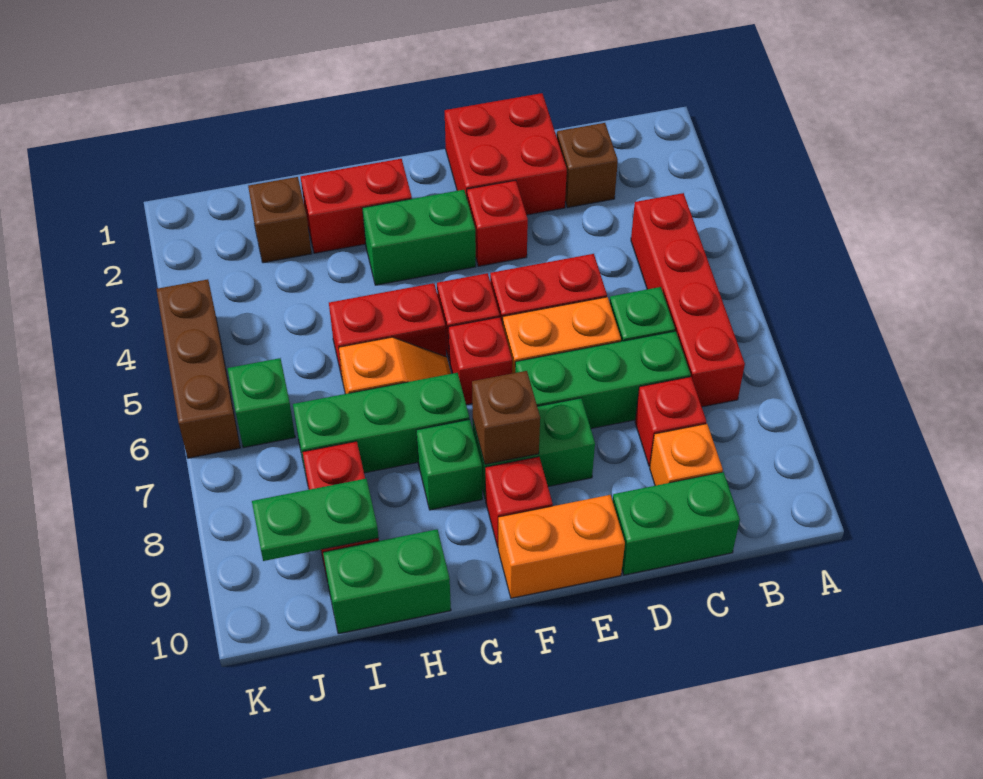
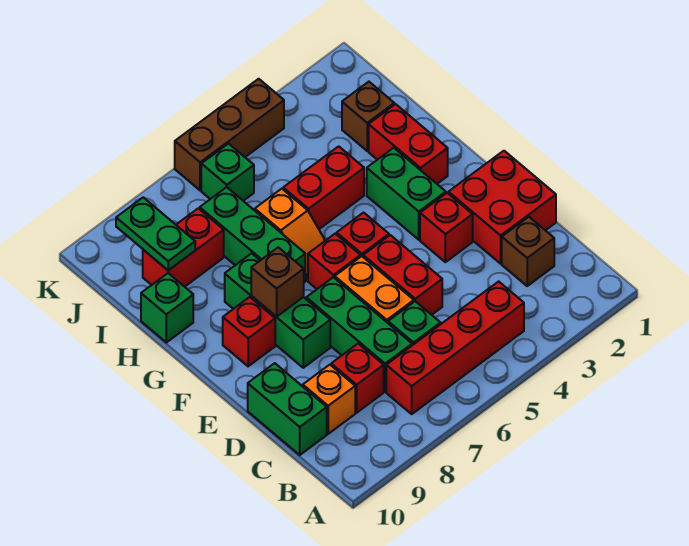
orange 1x2 brick [498,495,625,598] -> none
red 1x2 brick [329,283,446,381] -> red 1x2 brick turned to [283,146,364,229]
green 1x2 brick [323,529,451,634] -> green 1x1 brick [141,273,193,342]

